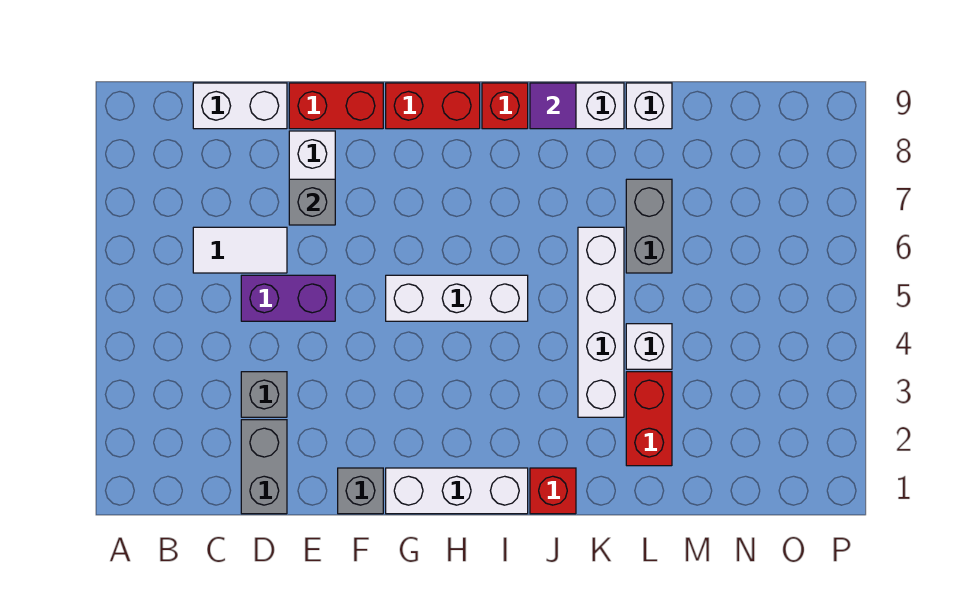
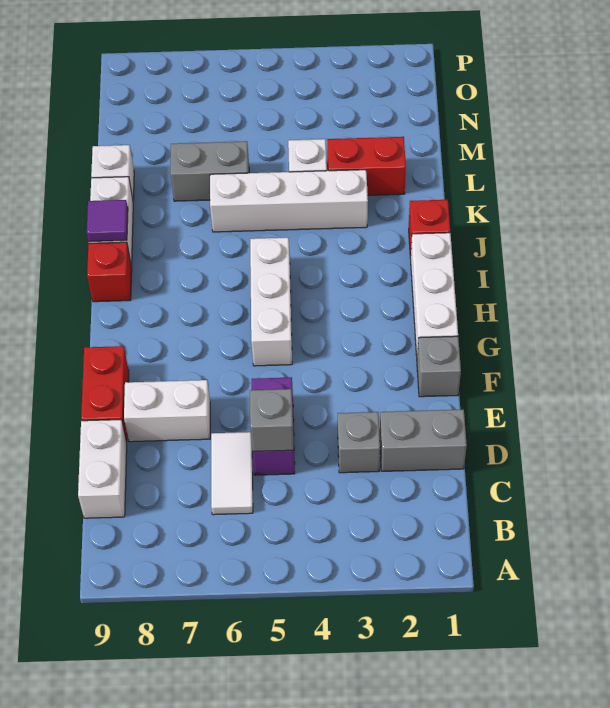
grey 1x1 brick [289,179,335,225] -> grey 1x1 brick moved to [250,389,294,451]
red 1x2 brick [386,83,480,129] -> none

